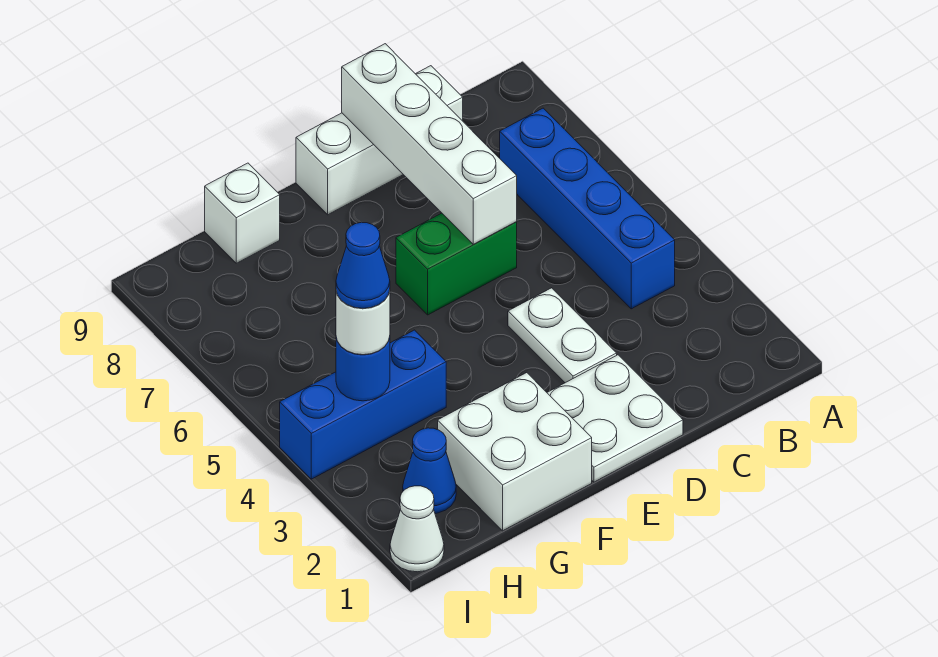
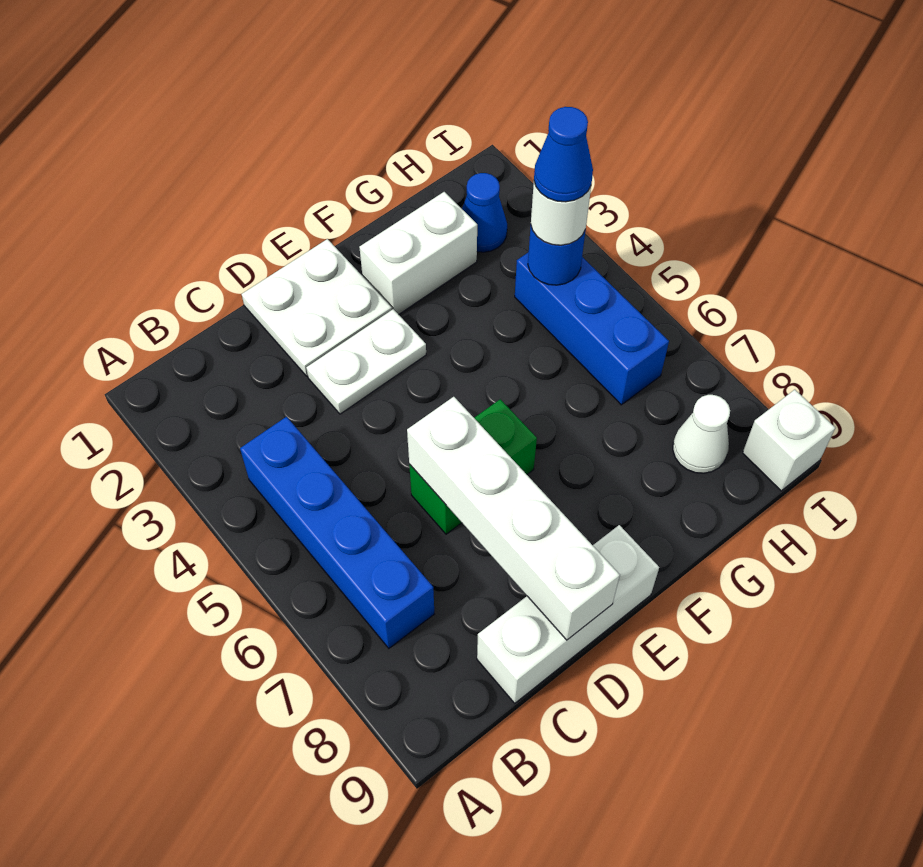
white 1x2 plate [508,288,617,383] -> white 1x2 plate turned to [306,309,426,414]
white 2x2 brick [438,373,592,531] -> white 1x2 brick [359,192,477,315]
blue 1x3 brick [280,330,446,479] -> blue 1x3 brick turned to [515,252,669,405]
white 1x1 brick [205,163,280,263] -> white 1x1 brick moved to [743,390,835,491]
white 1x1 cone [390,486,444,572] -> white 1x1 cone moved to [673,395,730,473]

